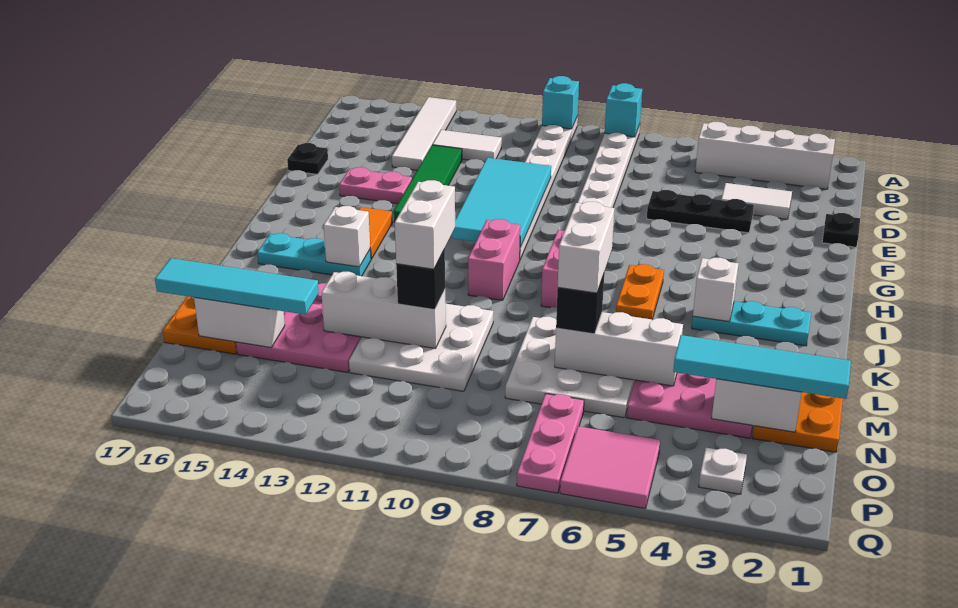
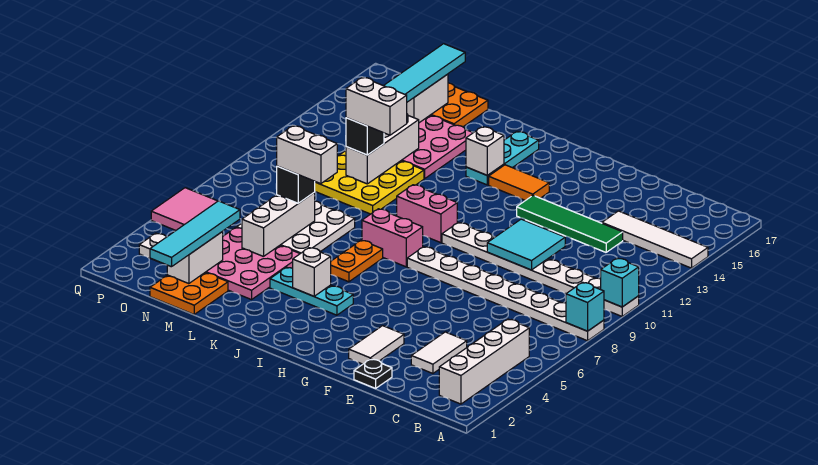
white 1x2 tile [433,130,502,162] -> white 1x2 tile moved to [349,326,404,364]
black 1x3 plate [647,190,754,233] -> none
cyan 2x4 tile [452,158,551,247] -> cyan 2x2 tile [487,219,565,270]
black 1x1 plate [287,143,328,174] -> none
pink 1x2 plate [339,167,412,204] -> none
orange 1x2 plate [616,264,664,319] -> orange 1x2 plate turned to [331,240,383,282]
cyan 1x3 plate [692,301,811,346] -> cyan 1x3 plate turned to [270,267,353,315]
white 3x3 plate [349,304,493,391] -> yellow 3x3 plate [315,151,424,214]
pink 1x3 plate [517,394,584,493] -> none

